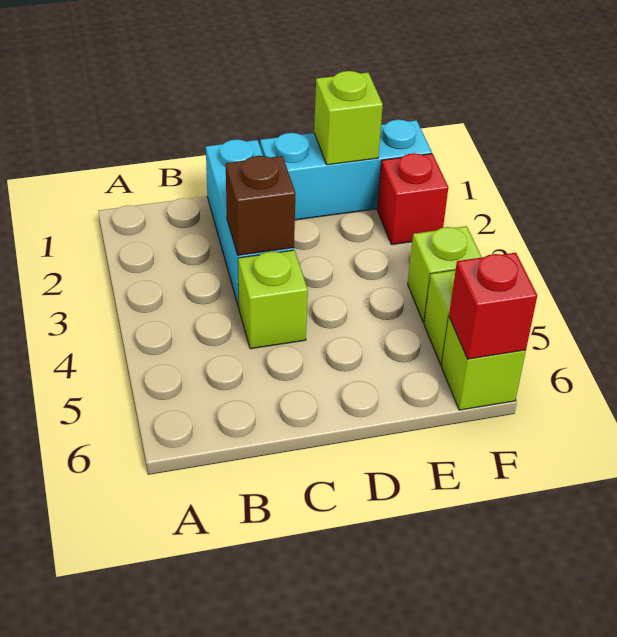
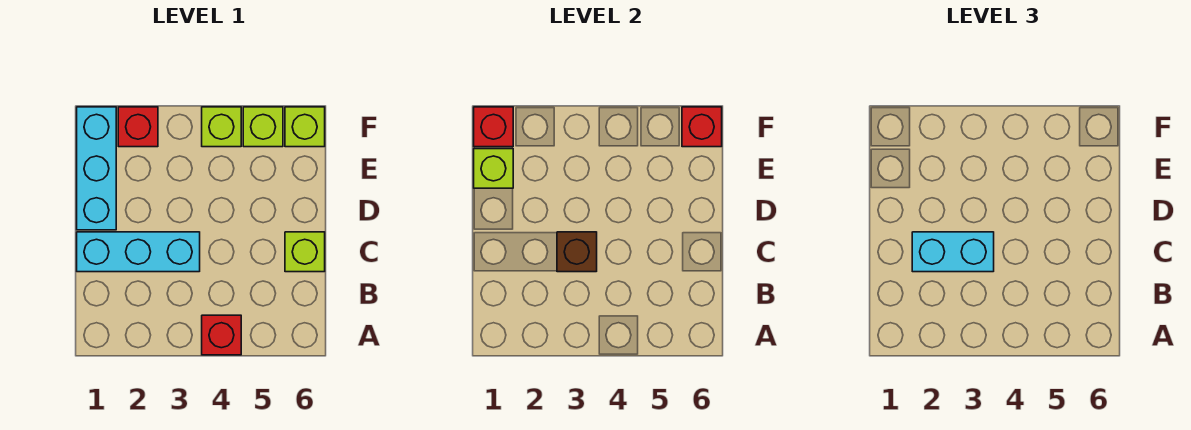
none -> red 1x1 brick [202,315,241,355]
none -> cyan 1x2 brick [912,232,994,272]
lime 1x1 brick [238,250,308,349] -> lime 1x1 brick moved to [285,232,325,272]
none -> red 1x1 brick [474,107,513,147]

